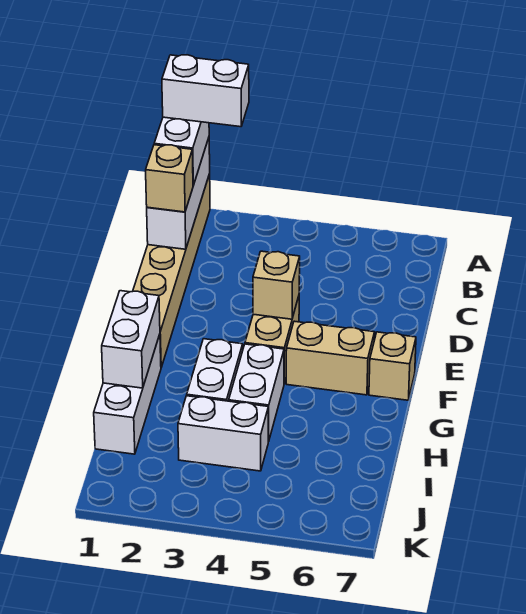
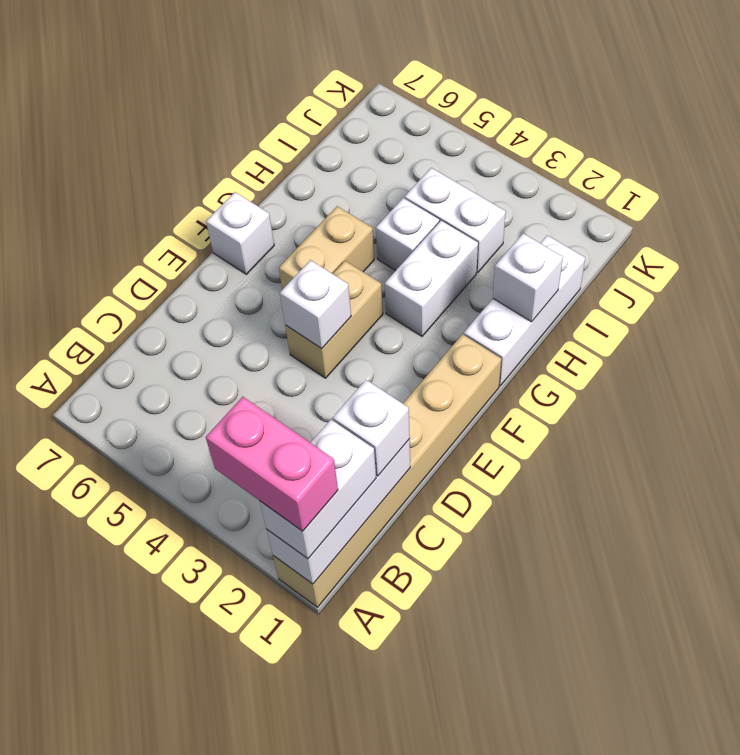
white 1x2 brick [162,55,249,127] -> pink 1x2 brick [206,397,338,531]
tan 1x1 brick [146,145,193,212] -> white 1x1 brick [333,380,410,476]
tan 1x1 brick [253,251,300,319] -> white 1x1 brick [280,260,351,349]
tan 1x2 brick [286,321,375,395] -> tan 1x2 brick turned to [279,206,374,290]
tan 1x1 brick [369,332,416,400] -> white 1x1 brick [206,192,274,274]
white 1x2 brick [102,291,160,388] -> white 1x1 brick [493,233,563,322]
white 1x2 brick [229,344,284,441] -> white 1x1 brick [376,198,439,271]

